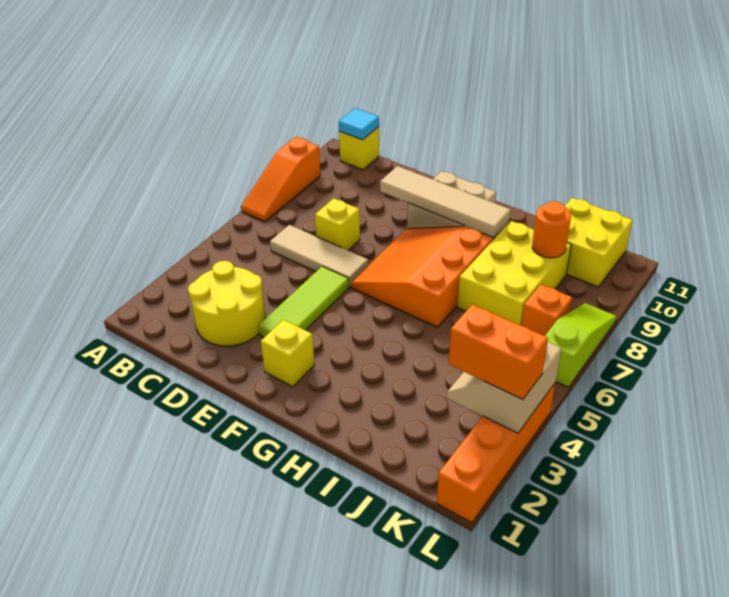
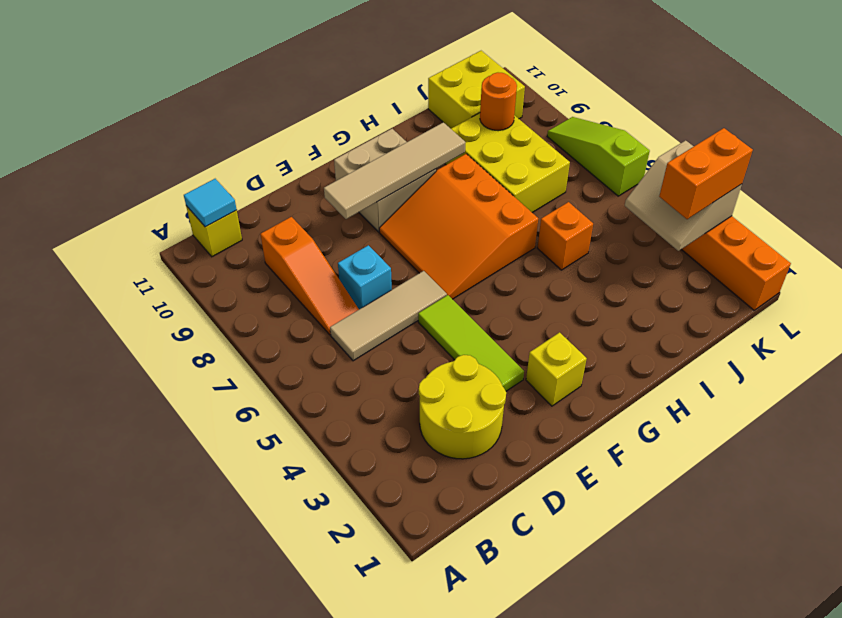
orange 1x3 slope [241,137,321,222] -> orange 1x3 slope moved to [261,217,359,335]
yellow 1x1 brick [315,198,360,250] -> cyan 1x1 brick [338,245,392,309]
orange 1x1 brick [521,284,572,336] -> orange 1x1 brick moved to [538,202,593,270]

